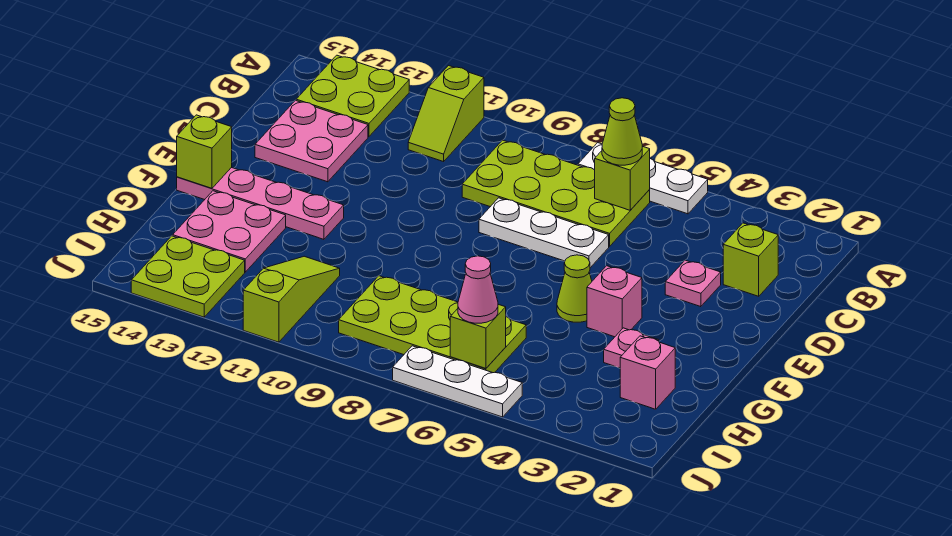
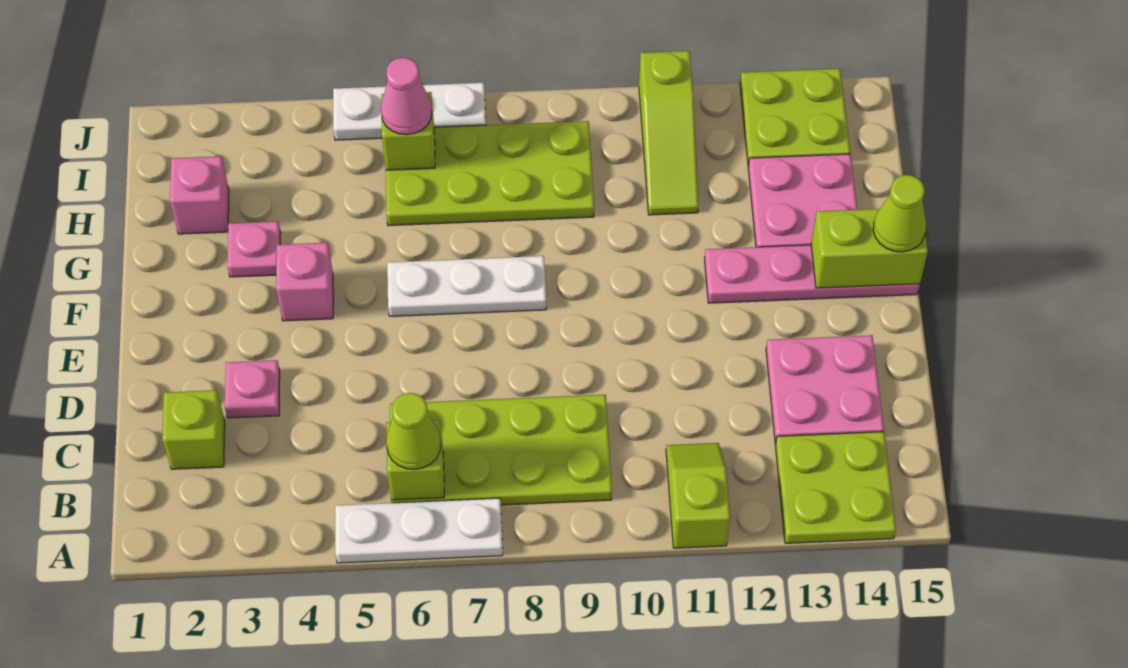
white 1x3 plate [479,198,609,268] -> white 1x3 plate moved to [387,256,546,316]
lime 1x1 cone [557,255,592,322] -> lime 1x1 cone moved to [873,175,926,252]
lime 1x1 brick [177,115,232,188] -> lime 1x2 brick [811,209,928,288]

